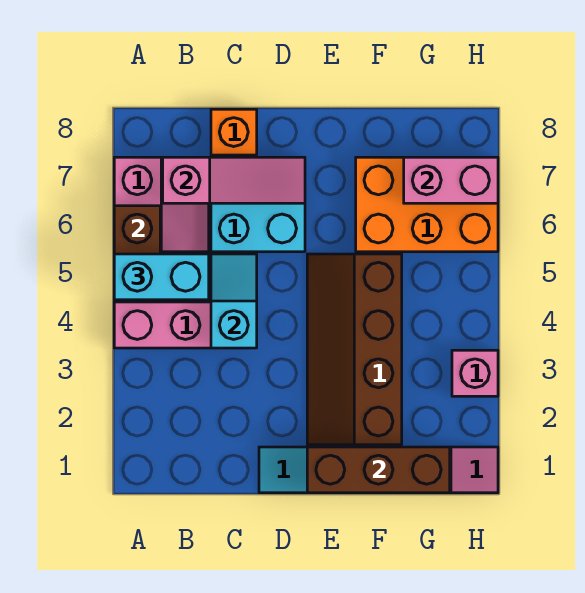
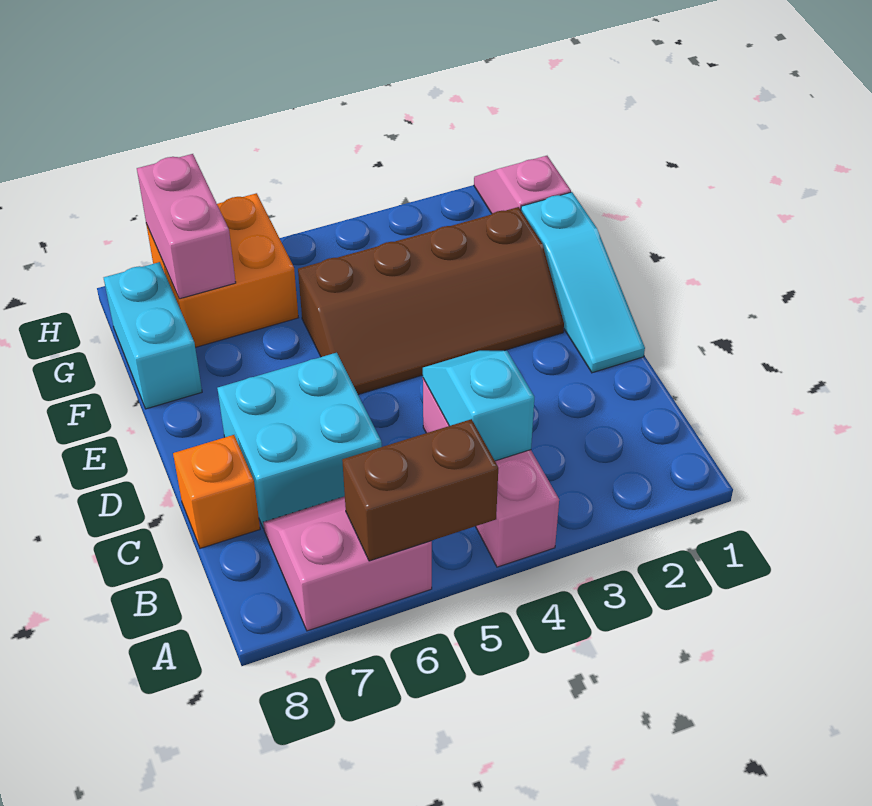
cyan 1x2 brick [114,254,209,300] -> cyan 1x2 brick moved to [104,262,202,409]
pink 1x3 slope [163,157,305,203] -> none
cyan 1x2 slope [211,254,257,348] -> cyan 1x2 slope turned to [423,350,534,461]
brown 1x3 brick [307,447,450,493] -> none
orange 2x3 brick [356,157,498,252] -> orange 2x2 brick [146,193,298,347]
pink 1x1 brick [452,350,498,396] -> none

